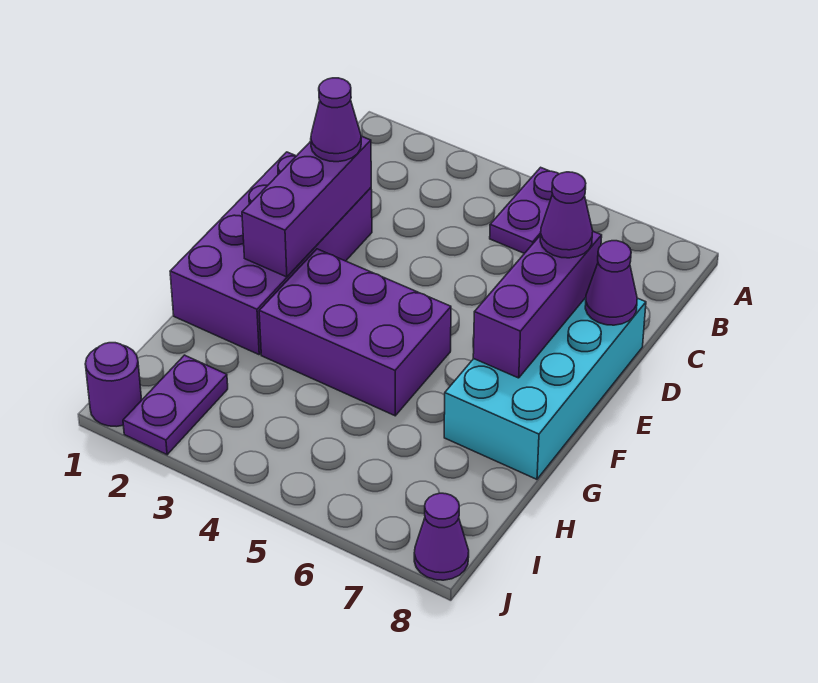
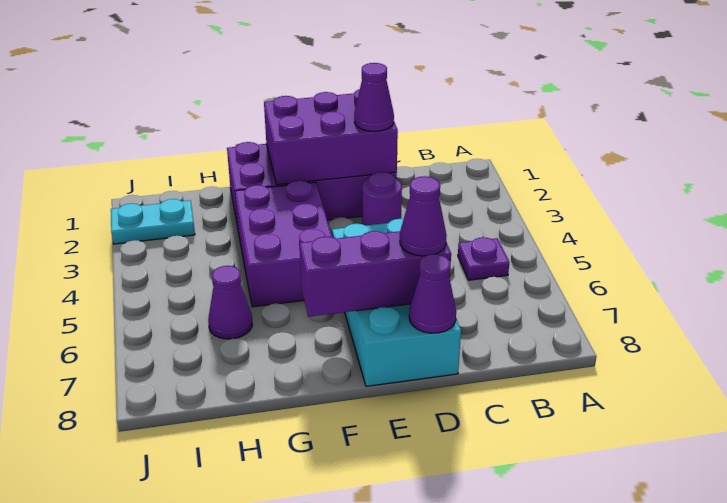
purple 1x2 plate [490,167,559,253] -> purple 1x1 plate [458,237,509,280]
purple 1x3 brick [242,136,371,277] -> purple 2x3 brick [264,89,398,185]
cyan 2x4 brick [444,298,646,479] -> cyan 2x4 brick turned to [332,219,461,386]
purple 1x2 plate [123,355,228,455] -> cyan 1x2 plate [111,199,195,244]
purple 1x1 round brick [85,343,142,427] -> purple 1x1 round brick moved to [362,172,402,226]
purple 1x1 cone [414,493,469,580] -> purple 1x1 cone moved to [208,266,252,339]

